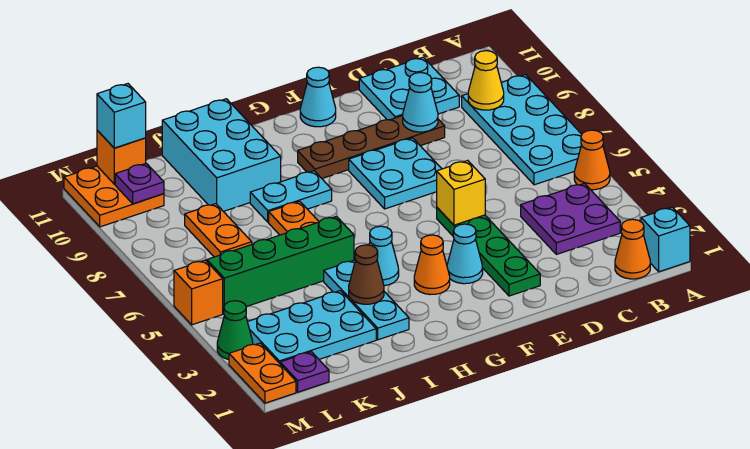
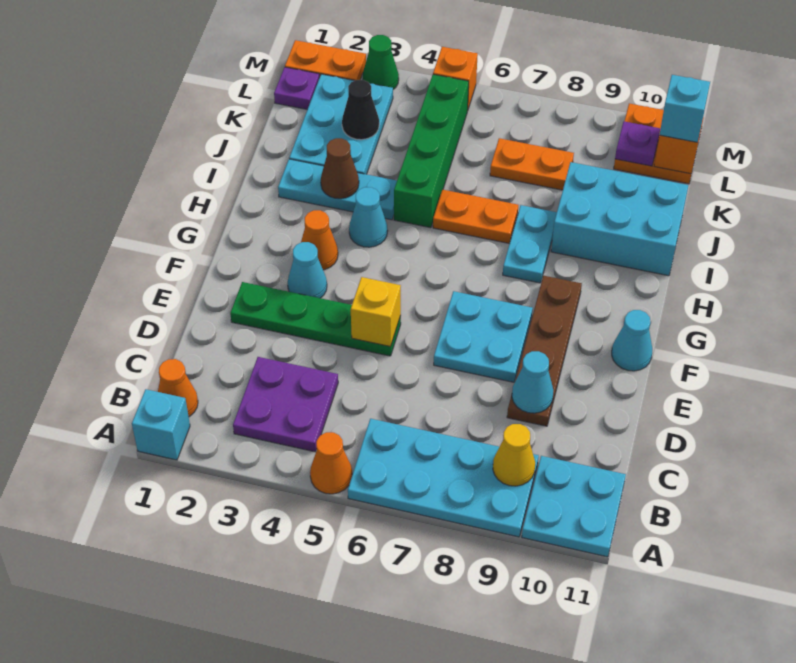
cyan 2x2 plate [359,57,459,120] -> cyan 2x2 plate moved to [522,456,626,557]
none -> black 1x1 cone [342,80,379,140]

